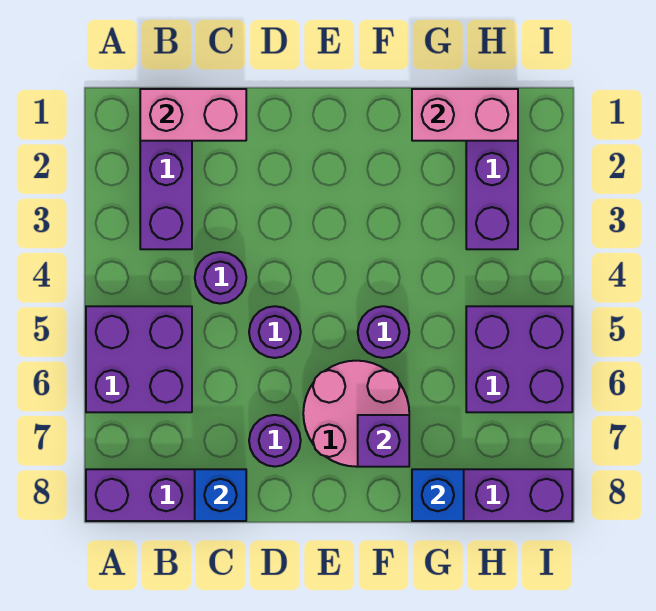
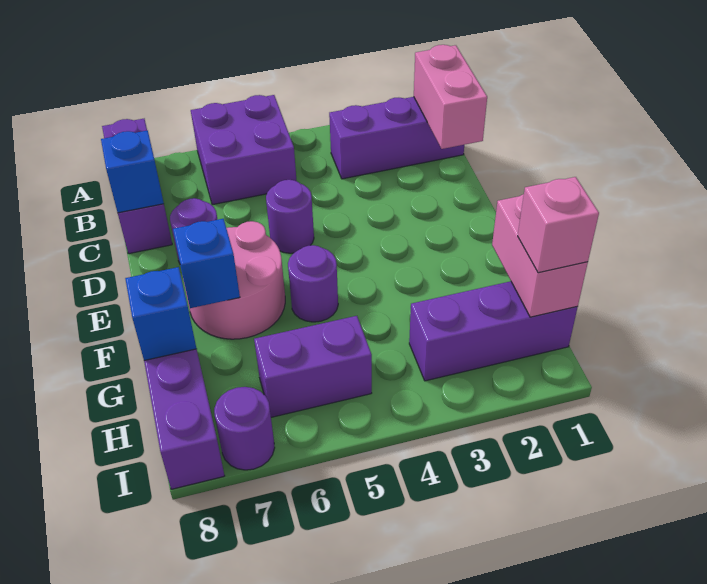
purple 1x1 round brick [195,252,246,304] -> purple 1x1 round brick moved to [214,387,275,470]
purple 1x1 brick [358,415,409,467] -> blue 1x1 brick [173,219,240,308]
none -> pink 1x1 brick [518,177,599,273]
purple 2x2 brick [466,306,572,412] -> purple 1x2 brick [254,316,372,417]

